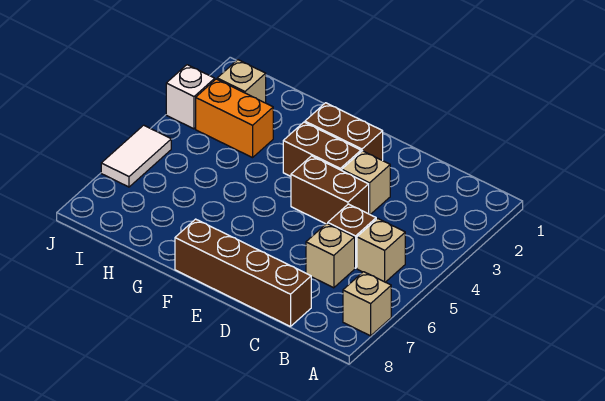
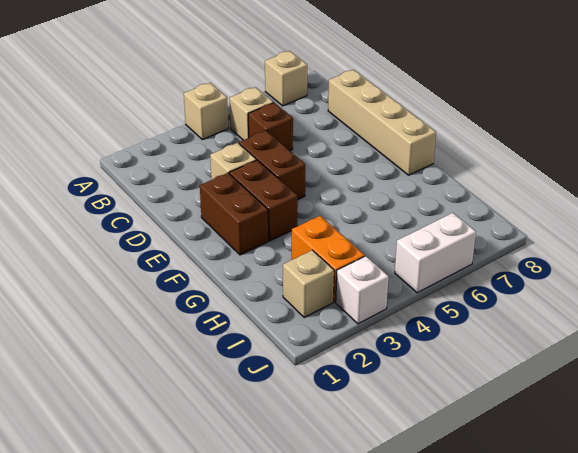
tan 1x1 brick [306,224,355,288] -> tan 1x1 brick moved to [184,83,228,140]
brown 1x4 brick [175,219,311,327] -> tan 1x4 brick [328,70,436,175]
white 1x2 tile [101,125,171,187] -> white 1x2 brick [395,213,476,293]

